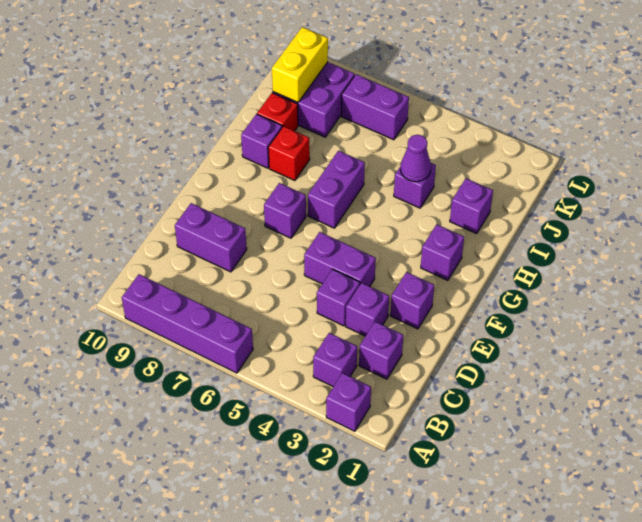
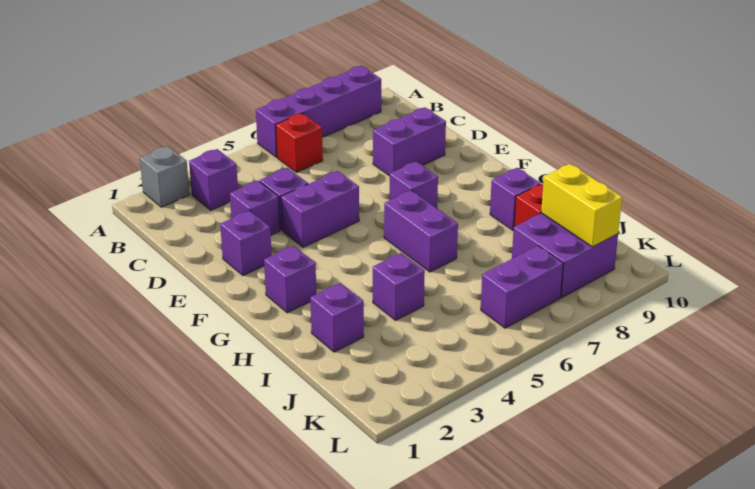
purple 1x1 brick [326,373,371,431] -> grey 1x1 brick [140,146,189,207]
purple 1x1 brick [359,322,403,379] -> none
red 1x1 brick [268,126,310,181] -> red 1x1 brick moved to [276,113,323,172]
purple 1x1 cone [400,135,431,182] -> none

